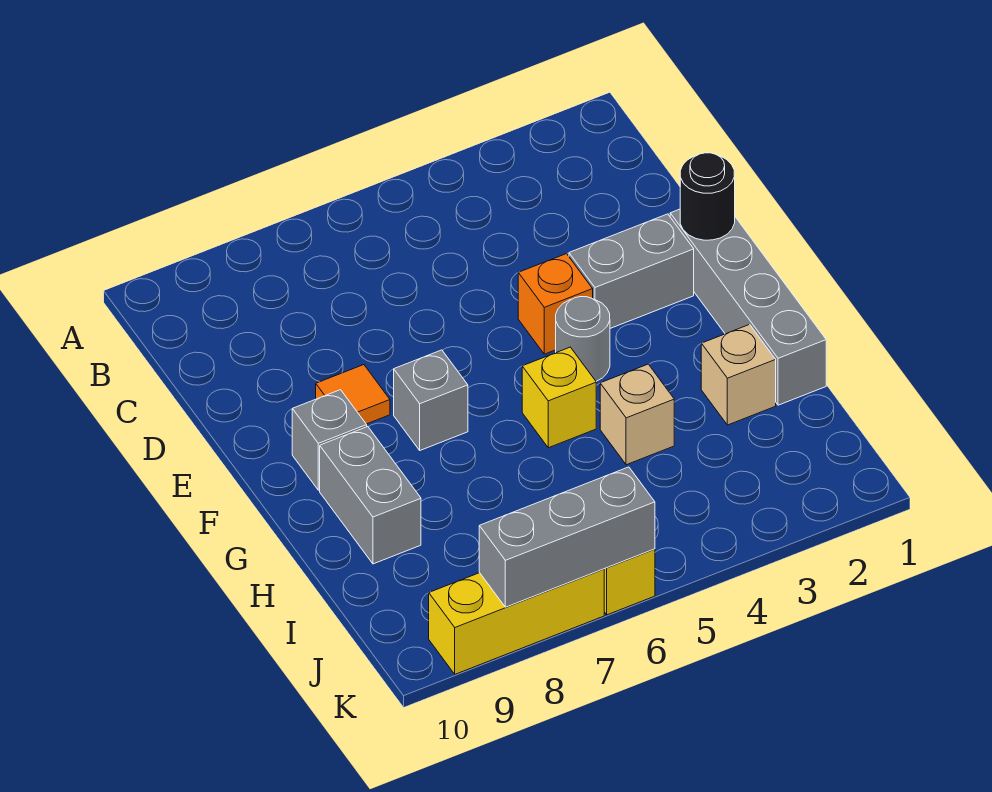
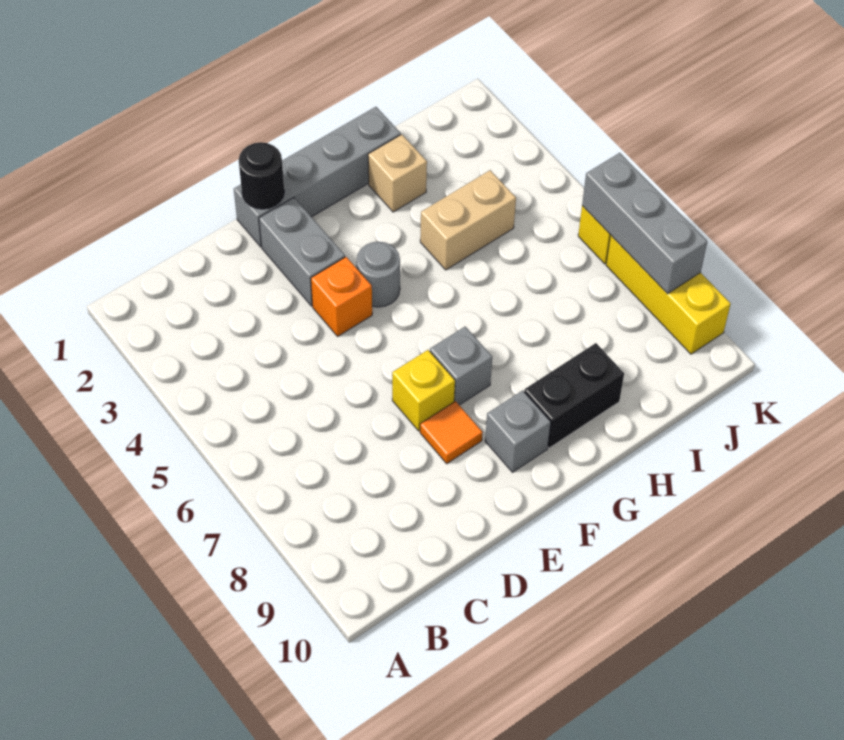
yellow 1x1 brick [522,347,596,448] -> yellow 1x1 brick moved to [392,350,455,431]
grey 1x2 brick [320,427,421,564] -> black 1x2 brick [524,343,624,448]
tan 1x1 brick [600,364,674,465] -> tan 1x2 brick [420,170,516,270]

